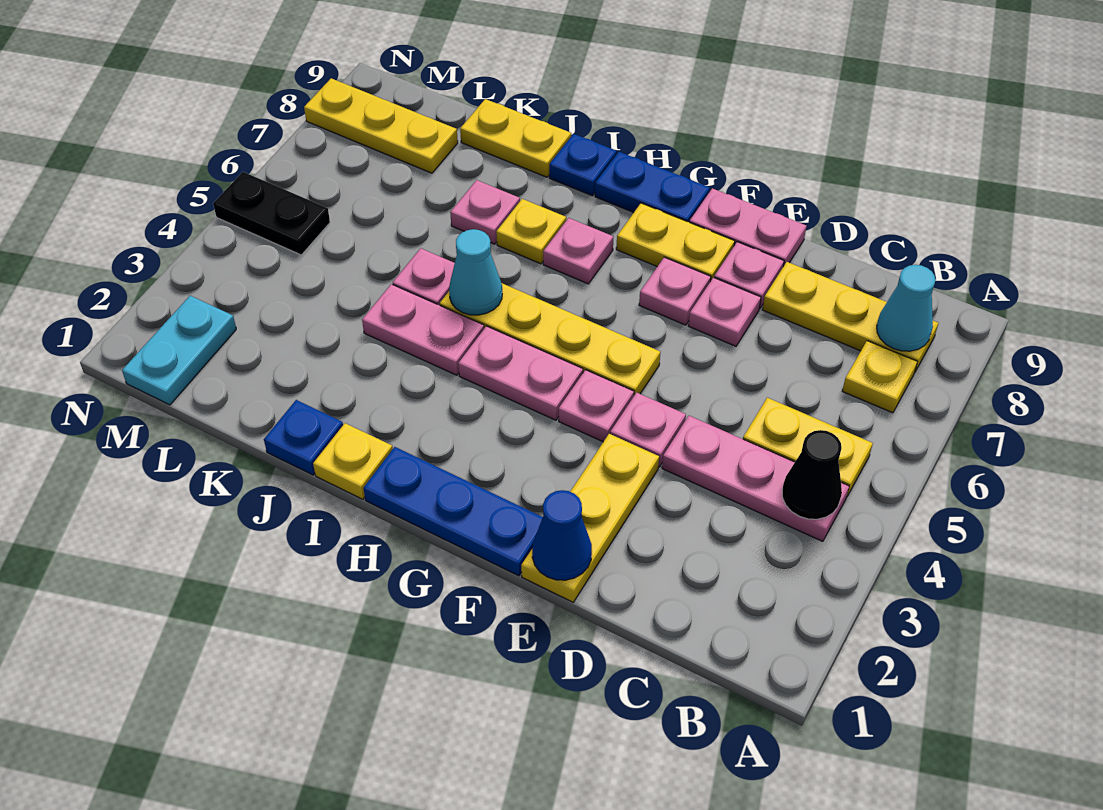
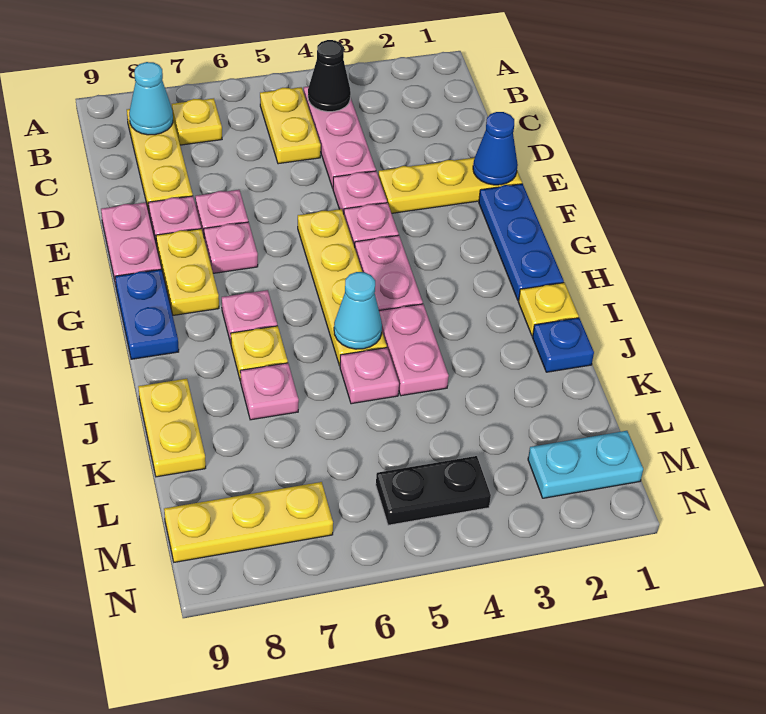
blue 1x1 plate [549,134,617,196] -> none
yellow 1x3 plate [304,78,458,173] -> yellow 1x3 plate turned to [164,482,333,562]
black 1x2 plate [213,172,330,255] -> black 1x2 plate turned to [376,456,491,525]

